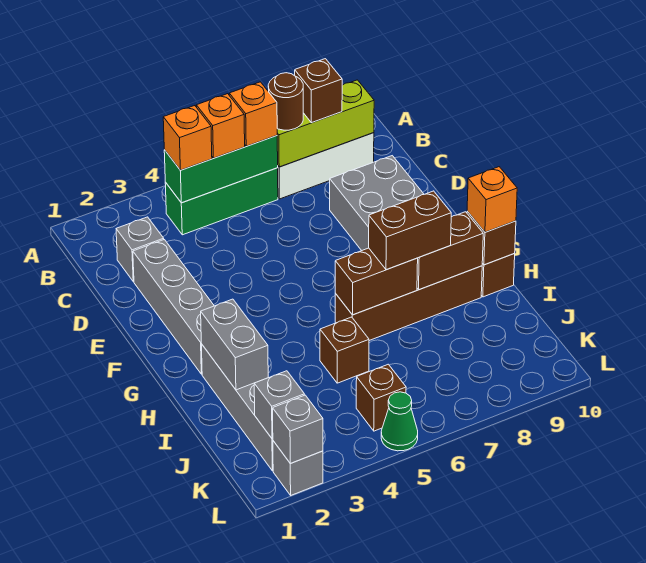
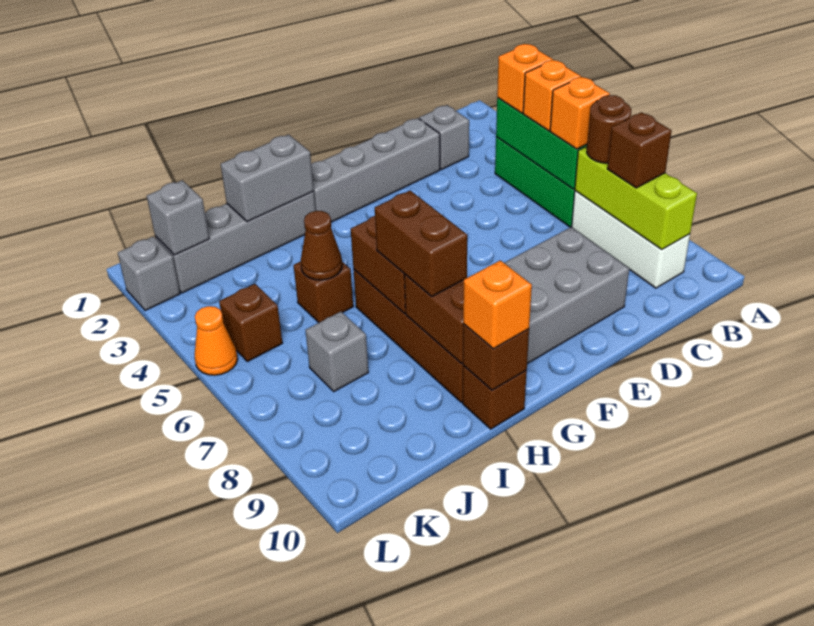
none -> brown 1x1 cone [301,211,342,280]
grey 1x1 brick [273,395,323,463] -> grey 1x1 brick moved to [305,312,368,391]
green 1x1 cone [381,392,418,451] -> orange 1x1 cone [195,306,238,375]

